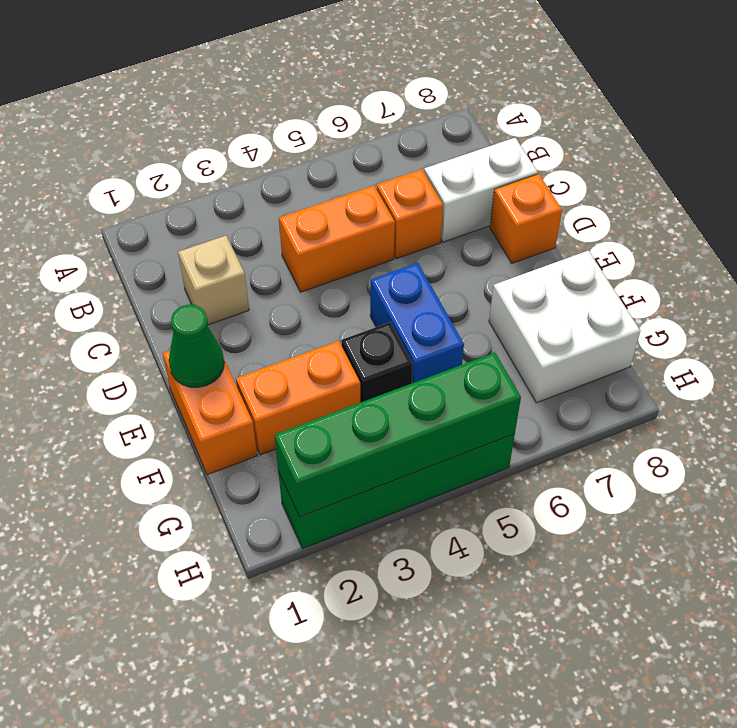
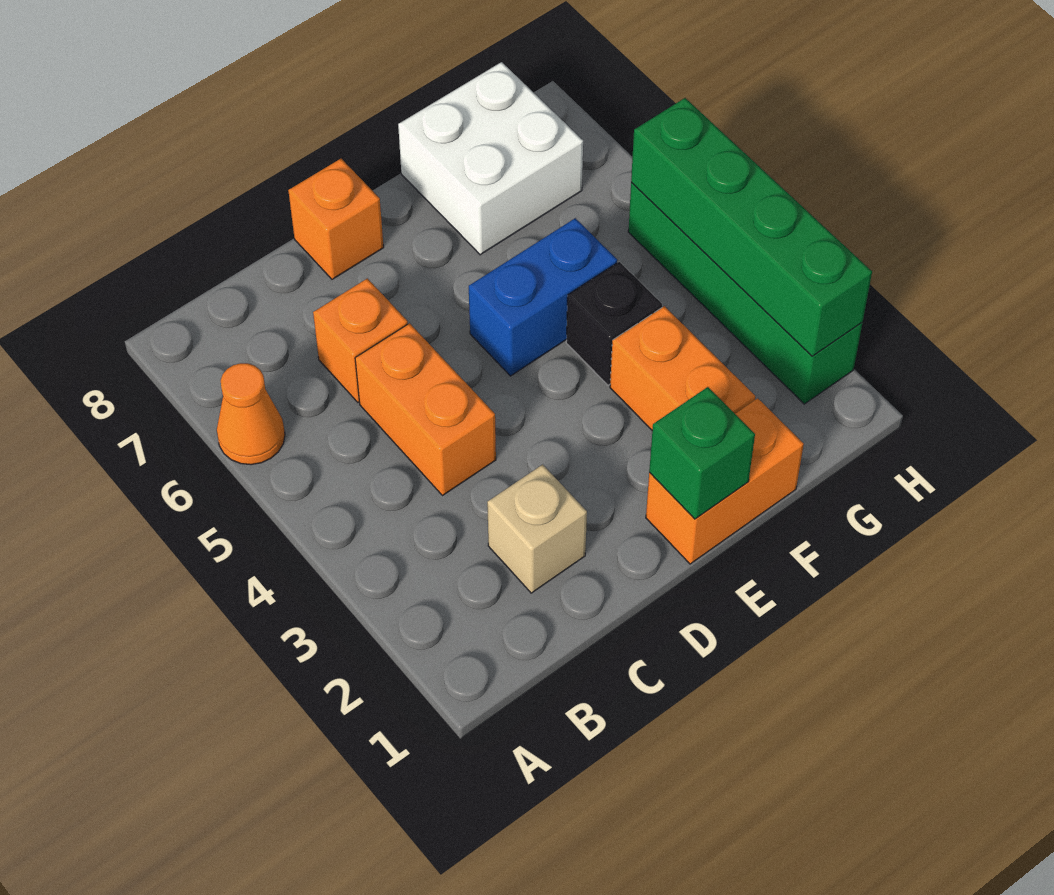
none -> orange 1x1 cone [217,363,285,465]
white 1x2 brick [424,138,538,242] -> none
green 1x1 cone [169,305,224,387] -> green 1x1 brick [649,387,755,519]

